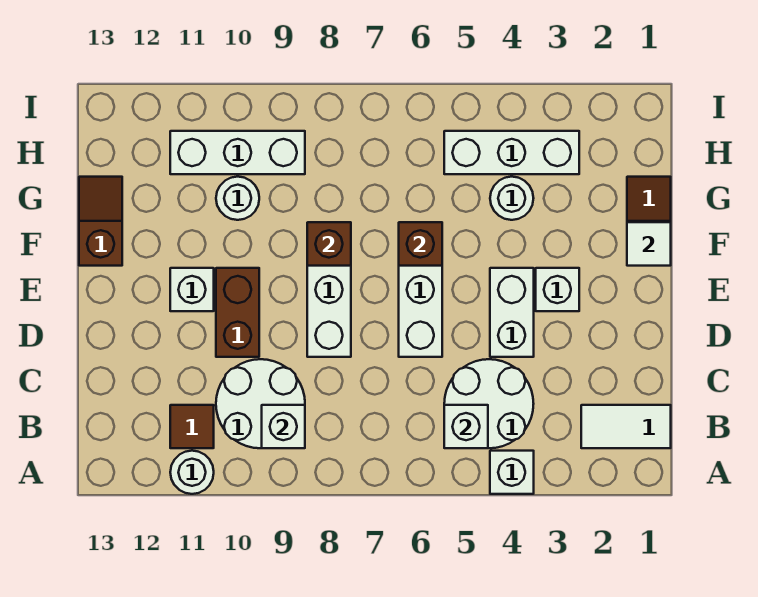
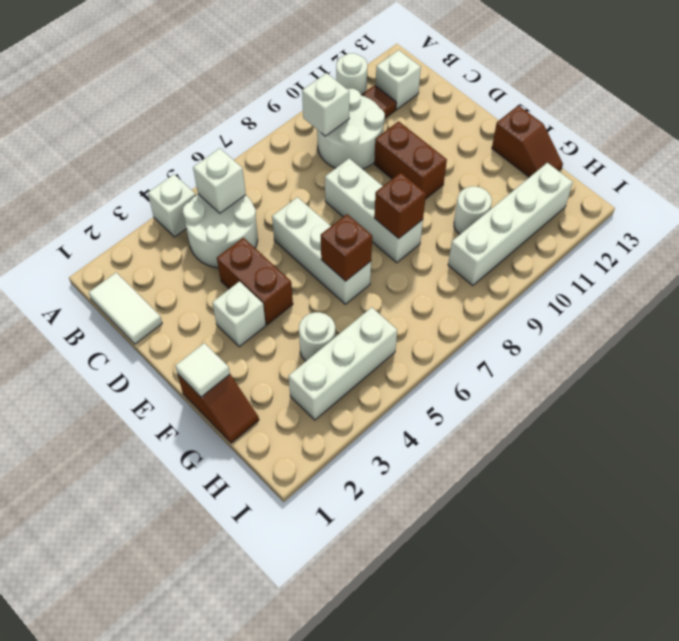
white 1x2 tile [581,405,671,448] -> white 1x2 tile turned to [89,273,162,344]
white 1x2 brick [490,268,534,357] -> brown 1x2 brick [217,238,293,325]
white 1x1 brick [170,268,214,311] -> white 1x1 brick moved to [376,50,421,109]
white 1x3 brick [170,131,305,174] -> white 1x4 brick [448,163,573,286]

